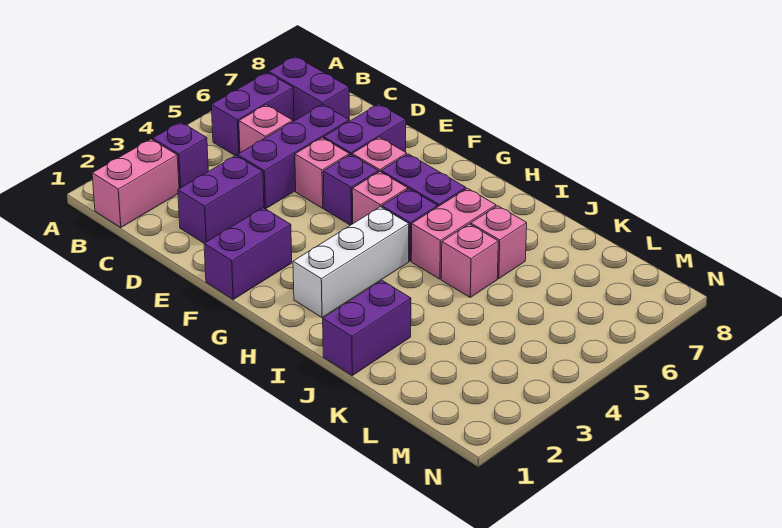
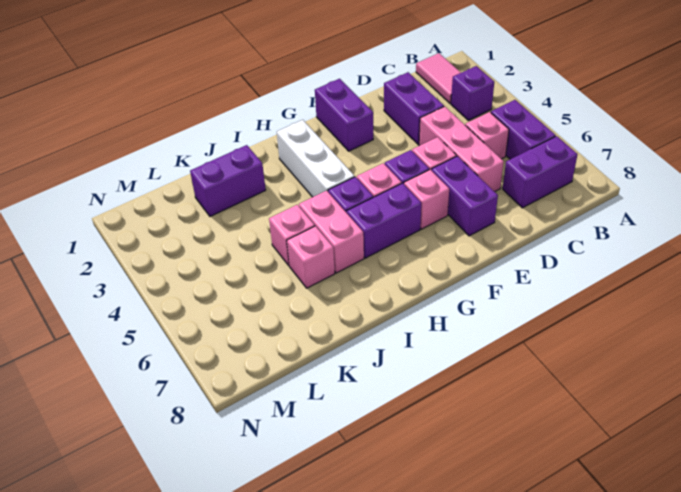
pink 1x2 brick [92,139,179,227] -> pink 1x2 tile [416,53,461,103]
purple 1x3 brick [238,104,349,209] -> pink 1x3 brick [419,106,504,192]
purple 1x2 brick [323,280,411,375] -> purple 1x2 brick turned to [190,145,266,216]

